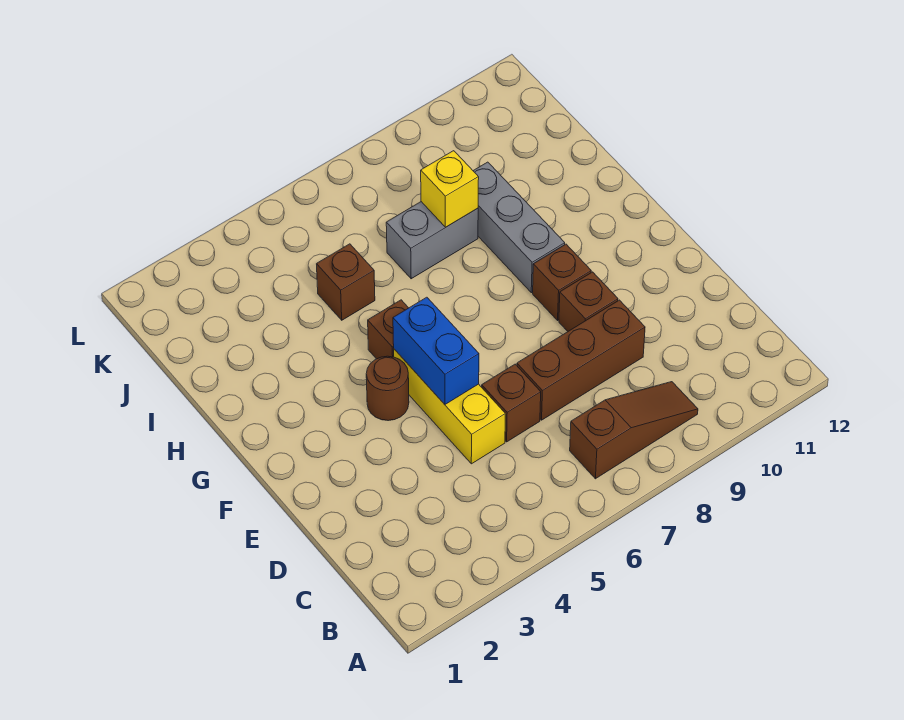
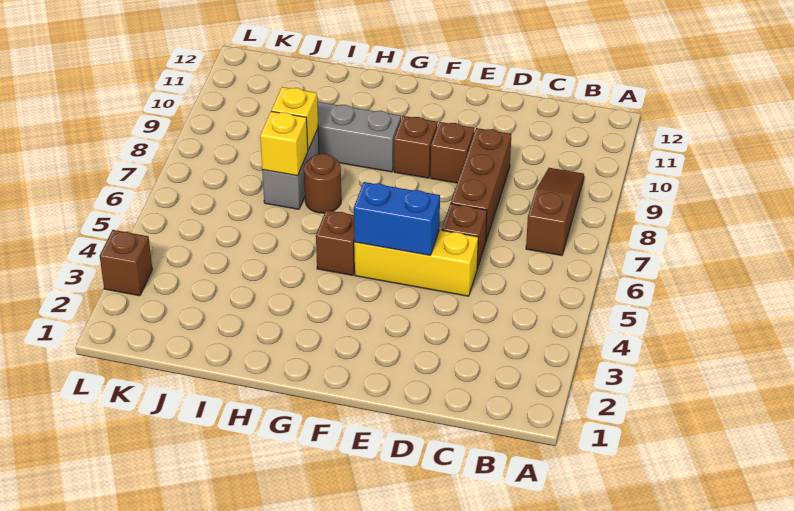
brown 1x1 round brick [366,356,409,421] -> brown 1x1 round brick moved to [304,154,341,213]
brown 1x1 brick [317,244,375,320] -> brown 1x1 brick moved to [100,230,152,296]
none -> yellow 1x1 brick [260,111,308,176]

